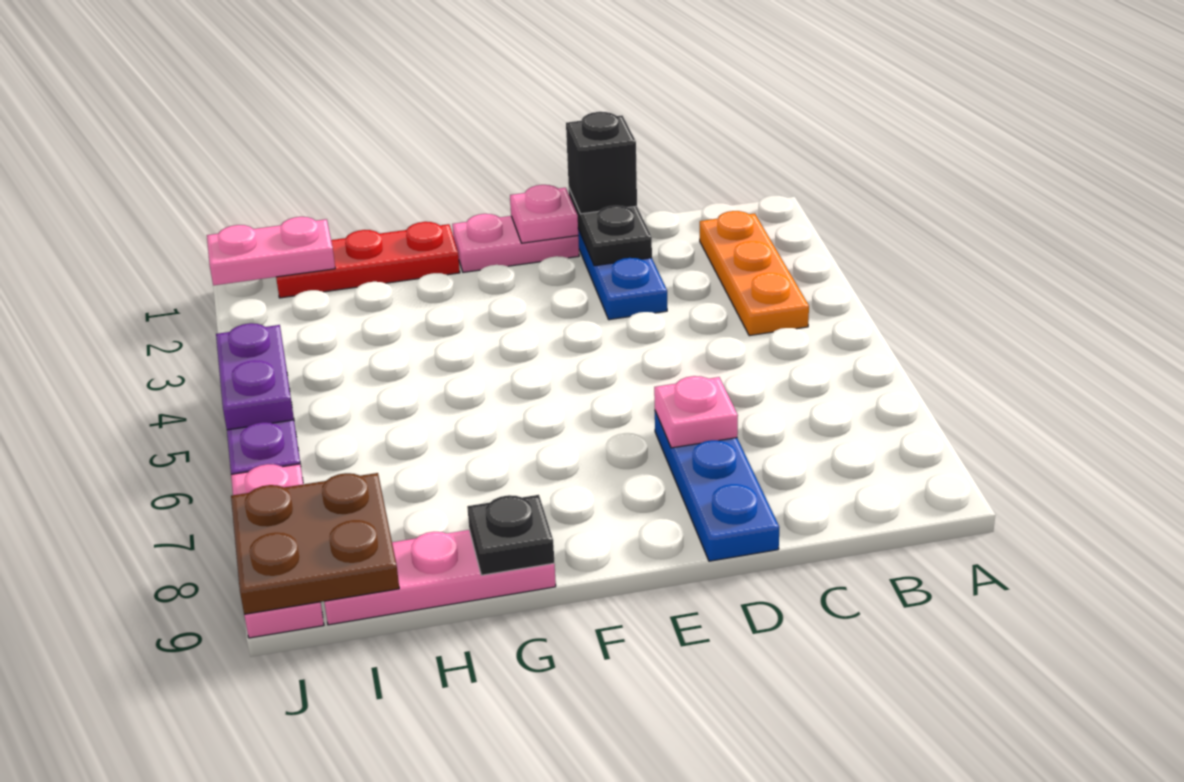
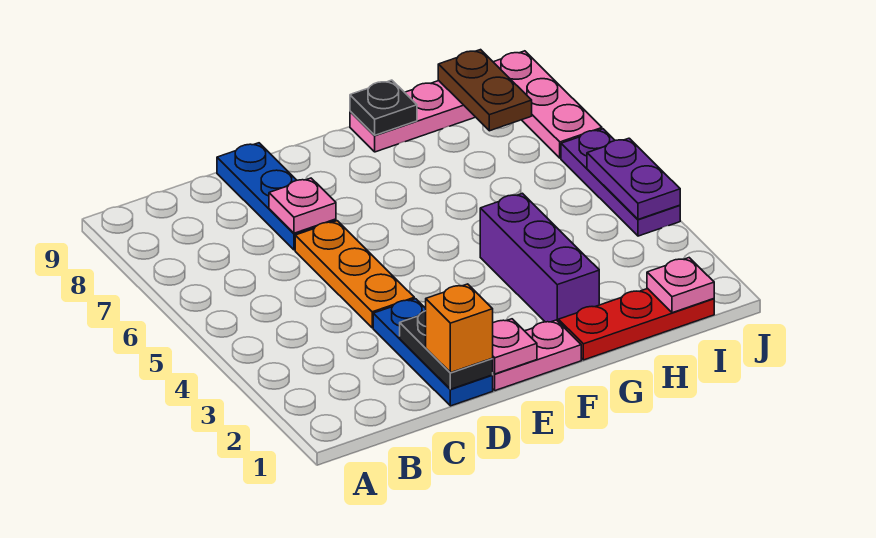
orange 1x3 plate [700,211,809,336] -> orange 1x3 plate moved to [295,221,414,328]
black 1x1 brick [566,112,637,214] -> orange 1x1 brick [426,284,493,373]
none -> purple 1x3 brick [480,193,599,322]
pink 1x2 plate [207,217,335,285] -> pink 1x1 plate [647,258,714,313]
brown 2x2 plate [231,473,399,614] -> brown 1x2 plate [438,50,532,131]

